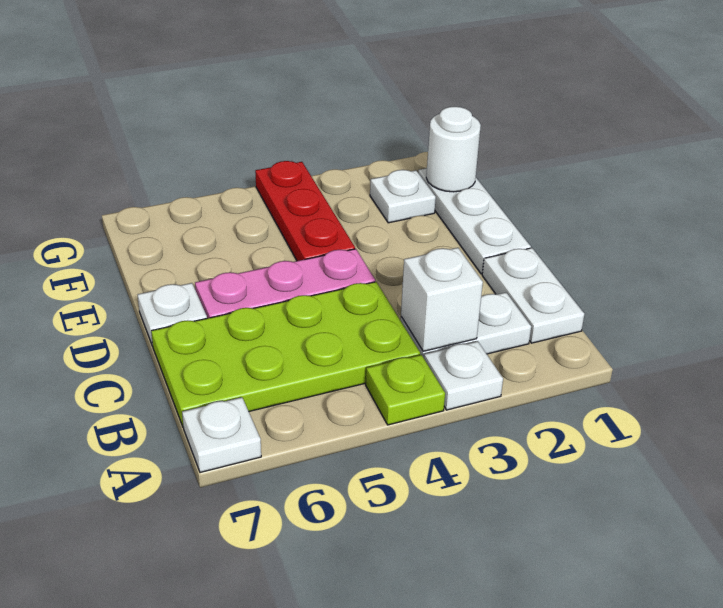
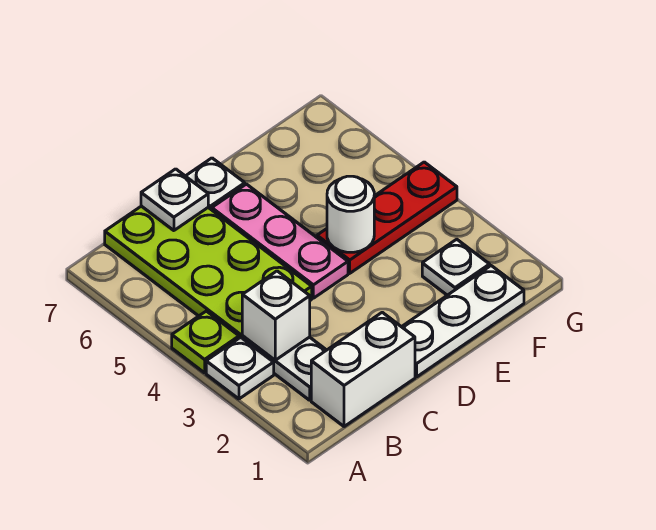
white 1x1 plate [182,397,261,472] -> white 1x1 plate moved to [141,169,208,231]
white 1x2 plate [482,248,584,343] -> white 1x2 brick [311,312,415,427]
white 1x1 round brick [426,107,481,192] -> white 1x1 round brick moved to [327,176,374,252]

